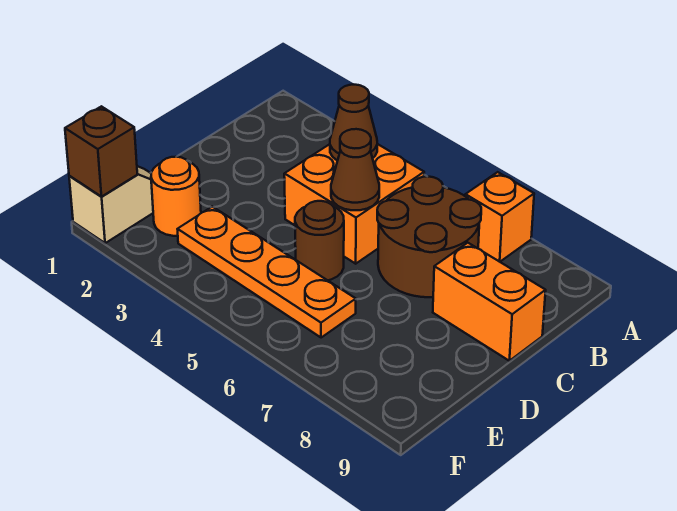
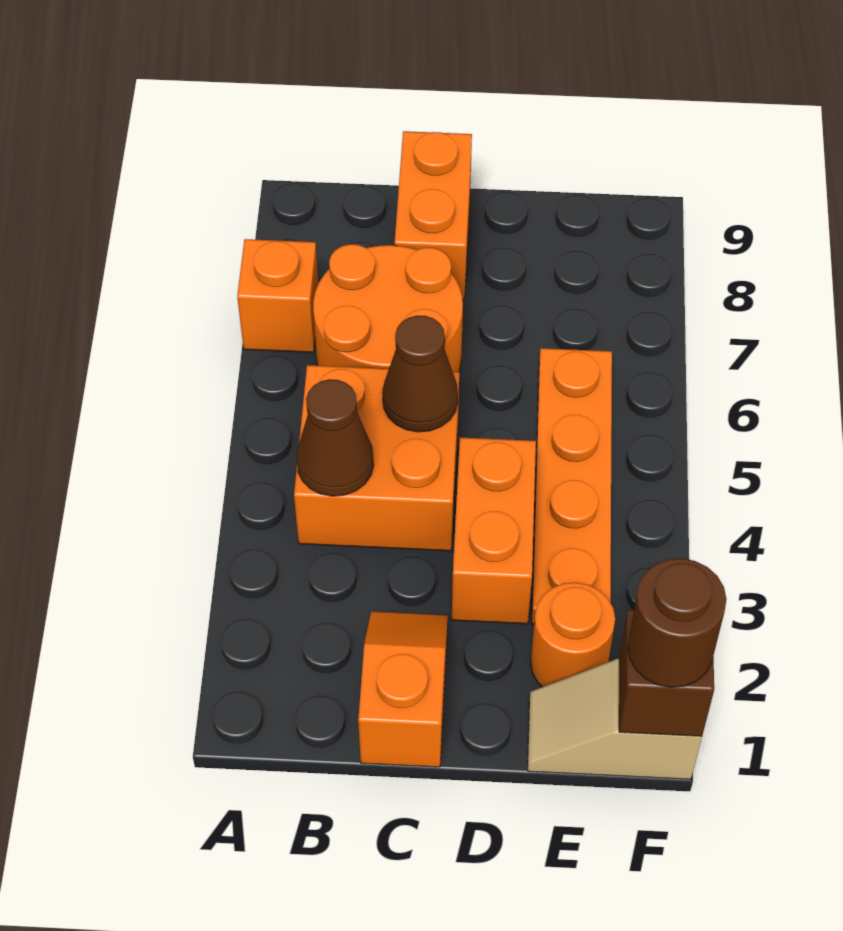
brown 2x2 round brick [377,177,481,297] -> orange 2x2 round brick [313,244,463,372]
none -> orange 1x2 slope [358,611,448,767]
none -> orange 1x2 brick [452,437,536,624]
brown 1x1 round brick [295,201,344,280] -> brown 1x1 round brick moved to [628,558,726,687]

